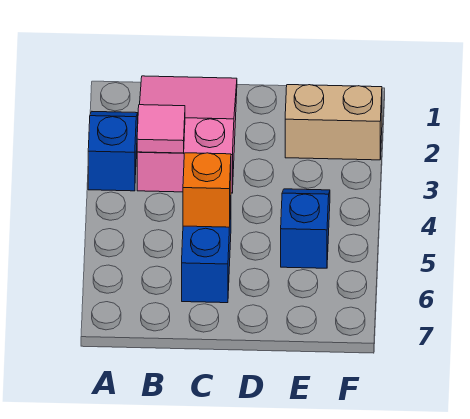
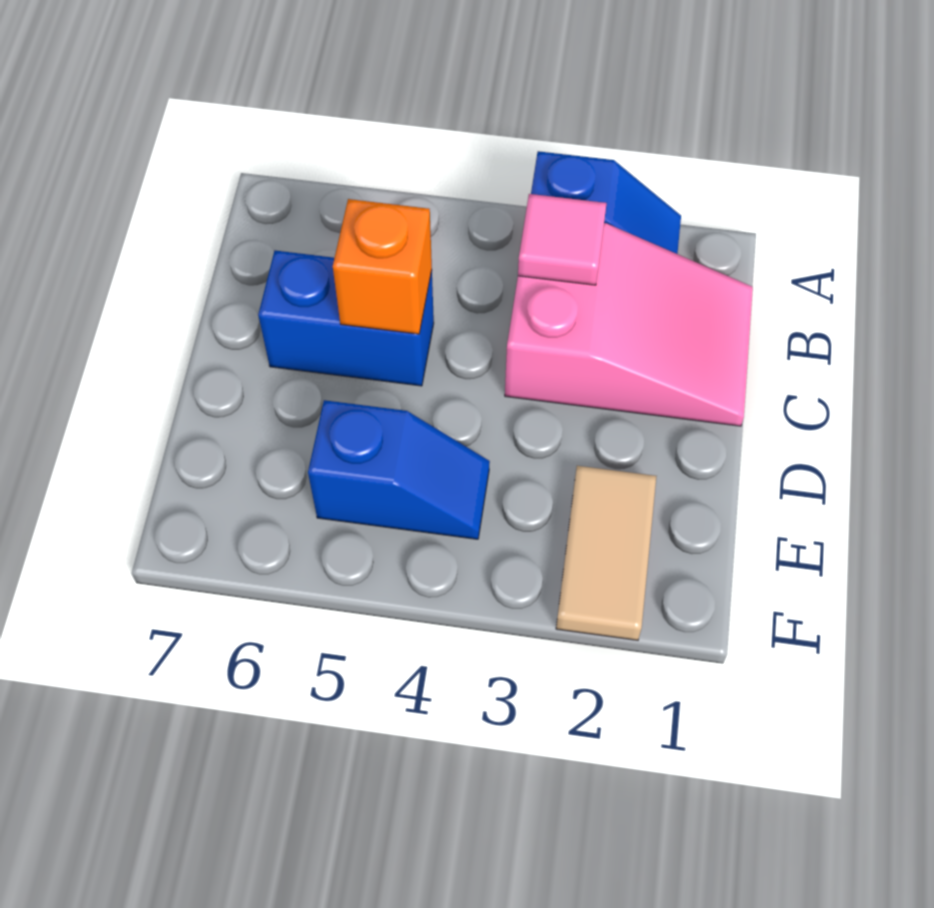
tan 1x2 brick [285,85,382,160] -> tan 1x2 tile [556,466,656,640]

